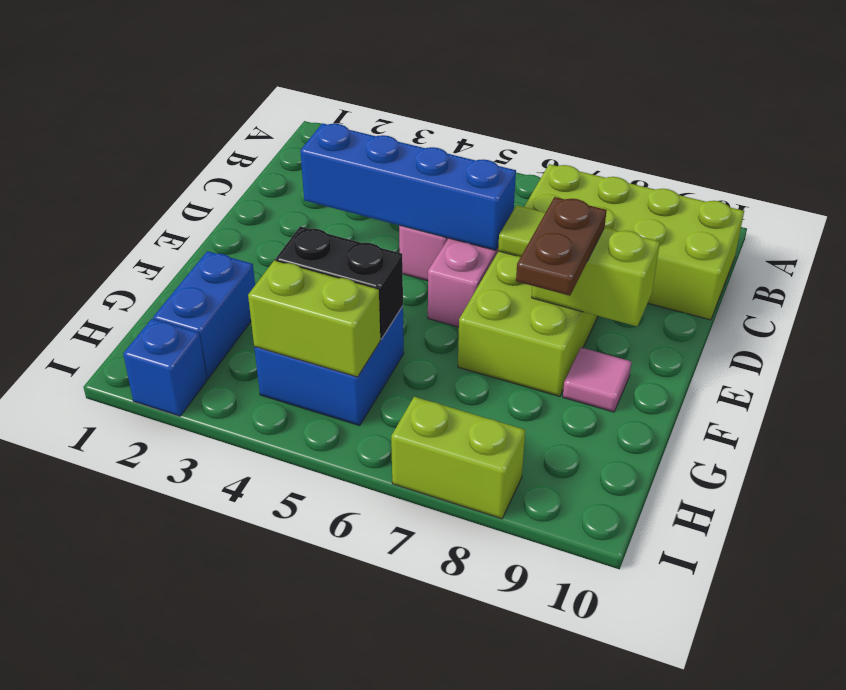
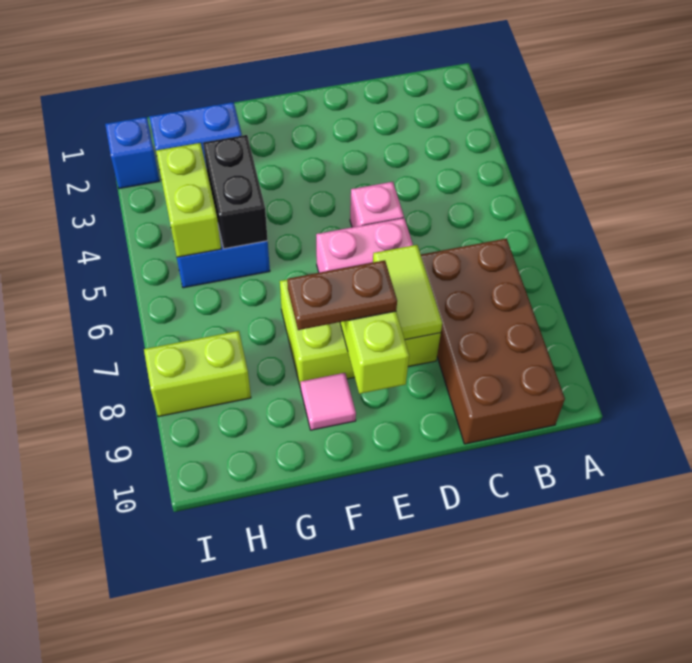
lime 2x4 brick [524,164,744,320] -> brown 2x4 brick [421,239,565,444]
blue 1x4 brick [300,123,516,250] -> none
lime 1x2 brick [391,397,525,519] -> lime 1x2 brick turned to [144,331,251,417]

